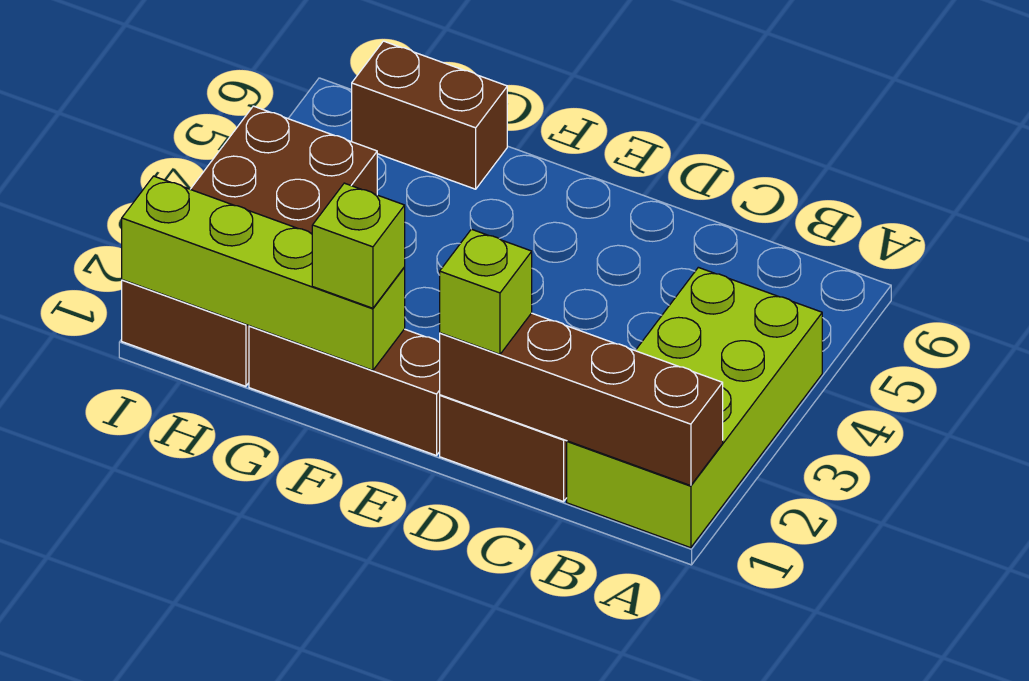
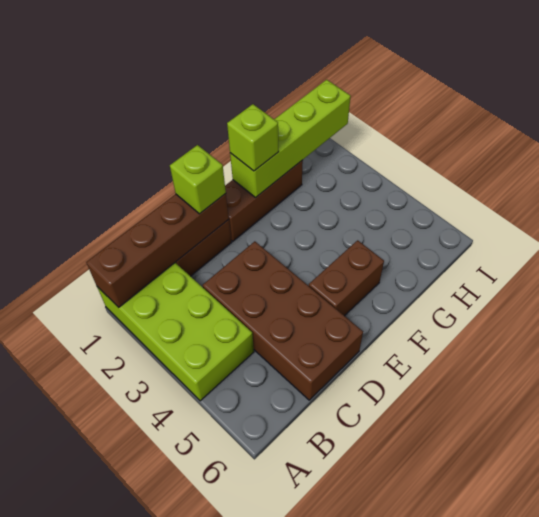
brown 1x2 brick [352,41,507,189] -> brown 1x2 brick moved to [309,240,384,316]
brown 2x4 brick [122,106,377,386] -> brown 2x4 brick moved to [203,241,363,400]

